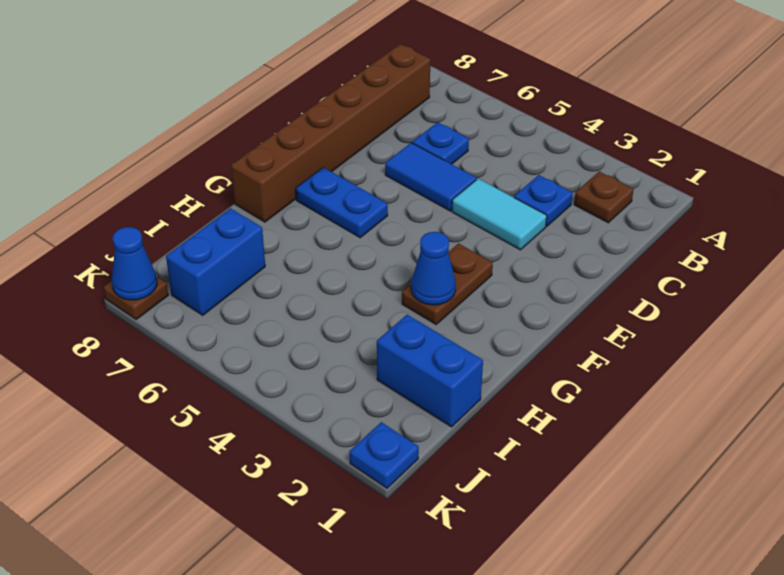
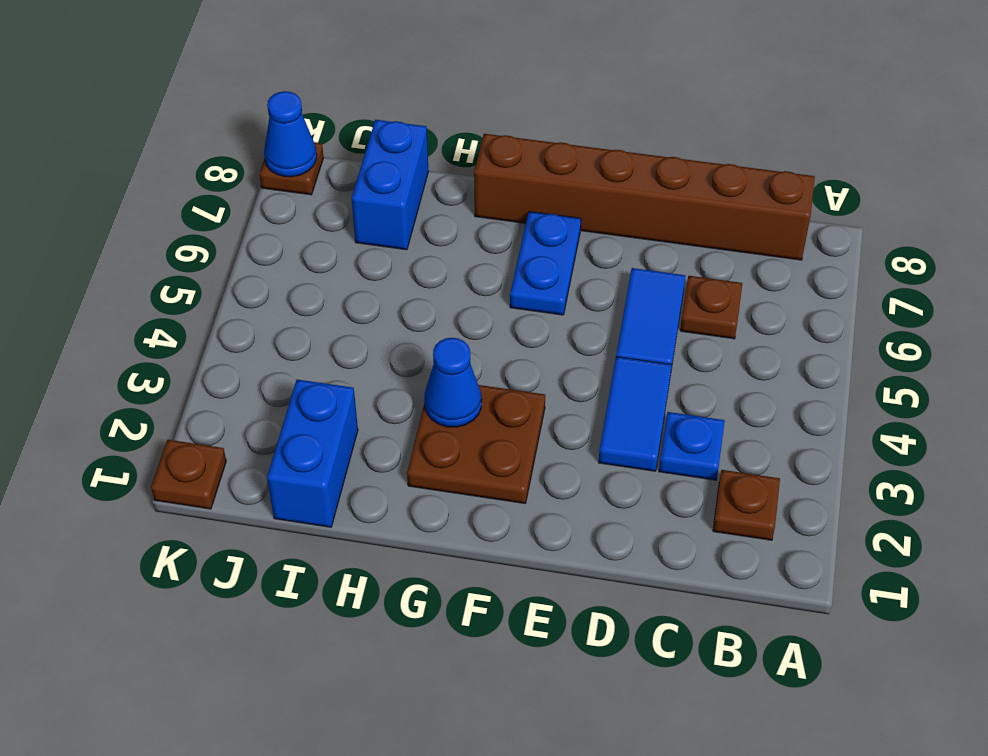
blue 1x1 plate [412,122,469,164] -> brown 1x1 plate [680,276,742,339]
cyan 1x2 tile [452,179,547,250] -> blue 1x2 tile [599,357,672,471]
brown 1x2 plate [402,244,493,324] -> brown 2x2 plate [407,385,545,503]
blue 1x2 brick [166,208,265,315] -> blue 1x2 brick turned to [352,120,429,250]
blue 1x1 plate [350,422,419,488] -> brown 1x1 plate [151,440,226,509]

